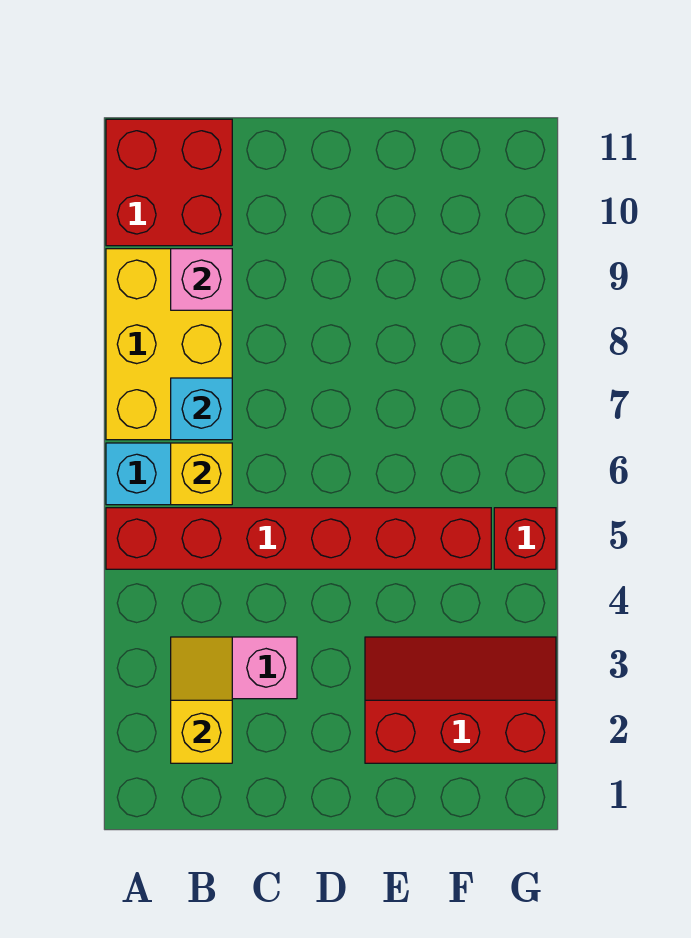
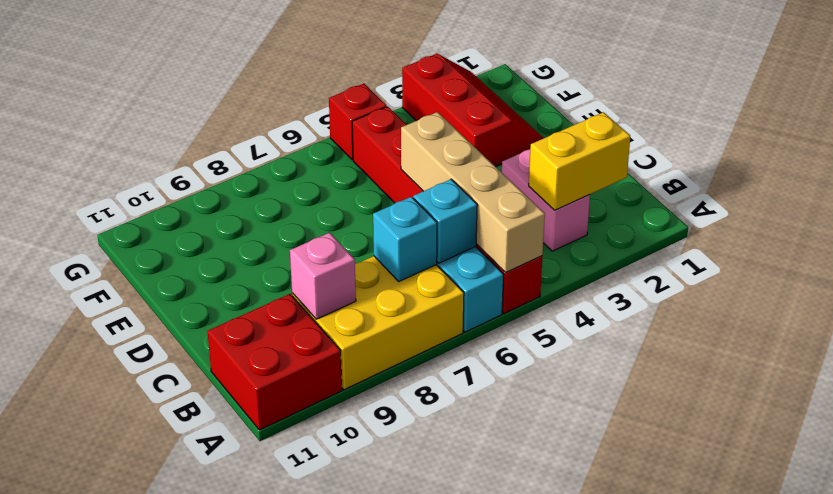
none -> tan 1x4 brick [401,112,545,273]
yellow 1x2 slope [171,637,232,763] -> yellow 1x2 brick [529,112,630,210]
yellow 1x1 brick [171,443,232,505] -> cyan 1x1 brick [413,179,477,263]
red 2x3 slope [365,637,556,763] -> red 2x3 slope turned to [402,54,544,167]

